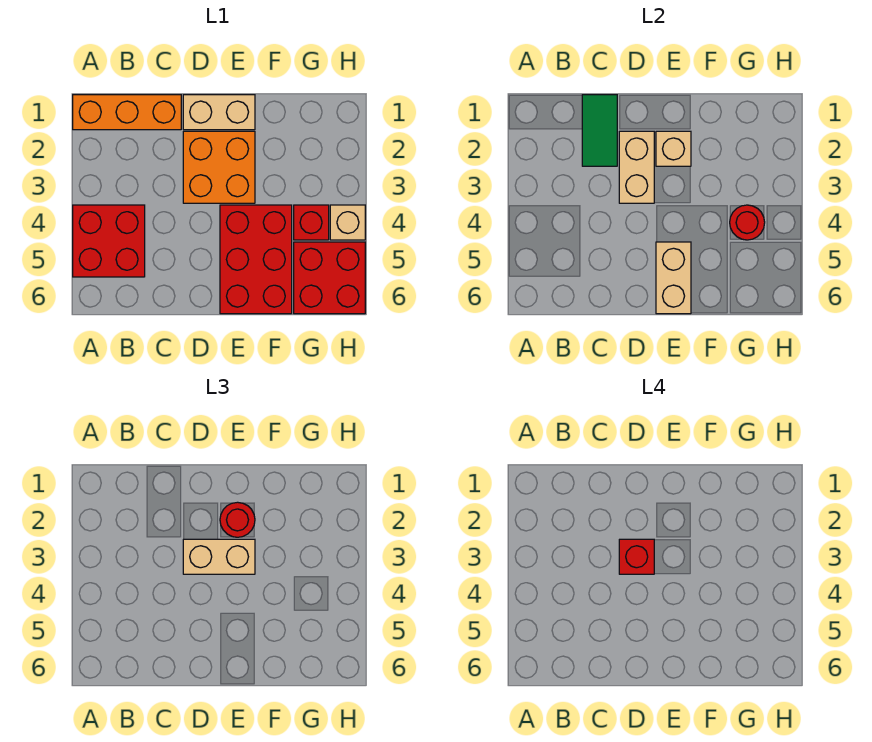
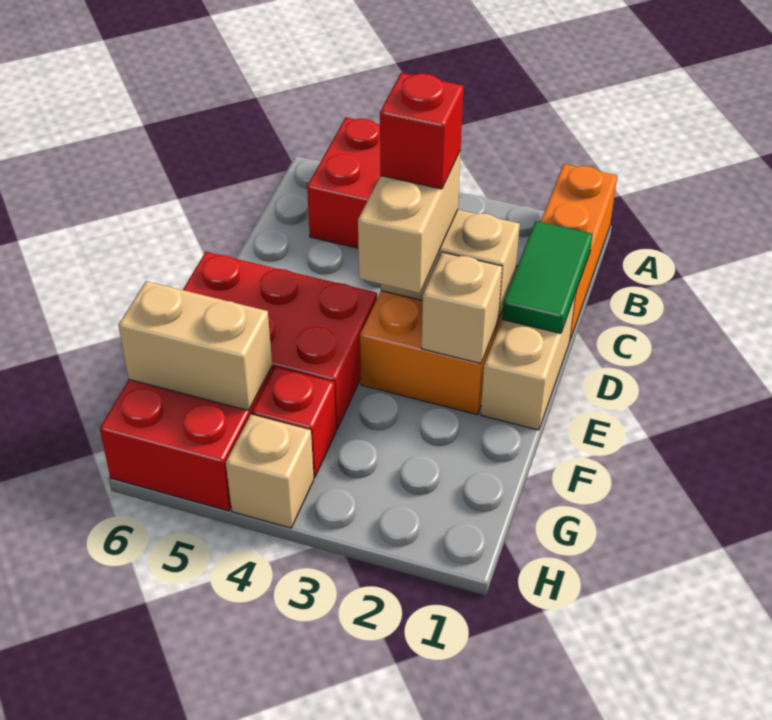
green 1x2 tile [582,95,617,166] -> green 1x2 tile turned to [502,221,593,333]
red 1x1 round brick [220,502,255,537] -> none
tan 1x2 brick [656,242,691,314] -> tan 1x2 brick moved to [118,281,272,411]
red 1x1 round brick [730,205,765,240] -> none

